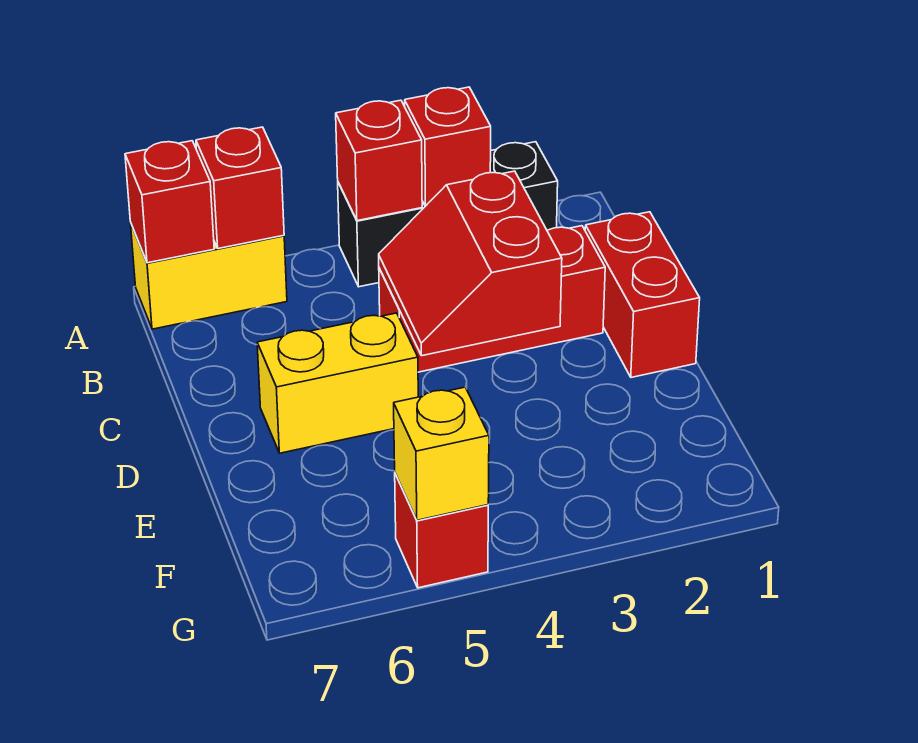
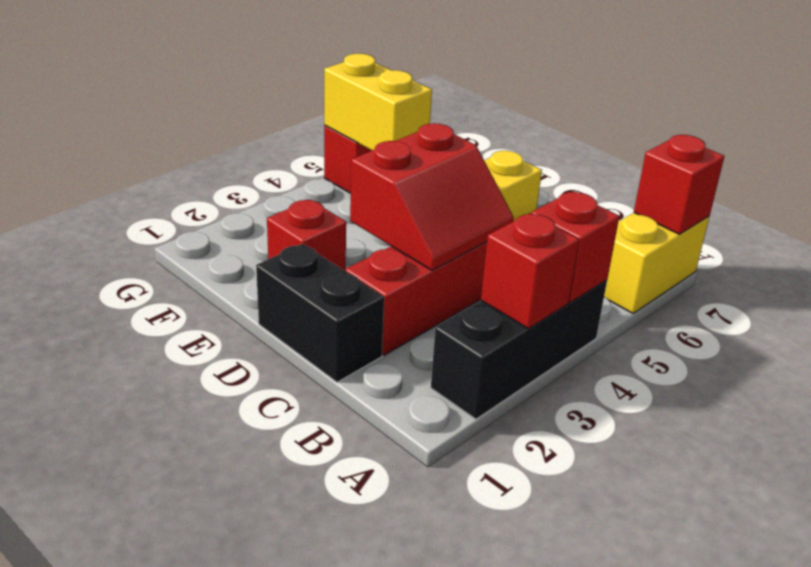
red 1x1 brick [196,127,284,249] -> red 1x1 brick moved to [267,200,346,271]
red 1x2 brick [585,212,700,377] -> black 1x2 brick [256,244,384,382]
red 2x2 slope [379,171,562,356] -> red 2x2 slope turned to [350,123,514,270]
yellow 1x1 brick [394,387,489,520] -> yellow 1x2 brick [324,54,432,150]

